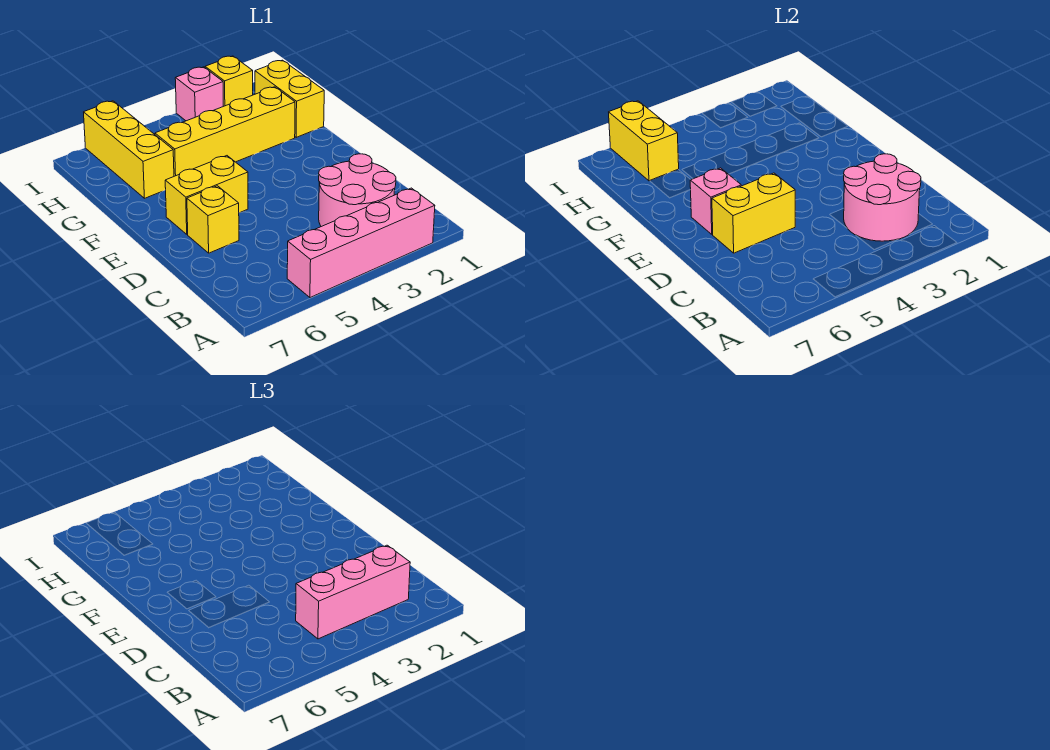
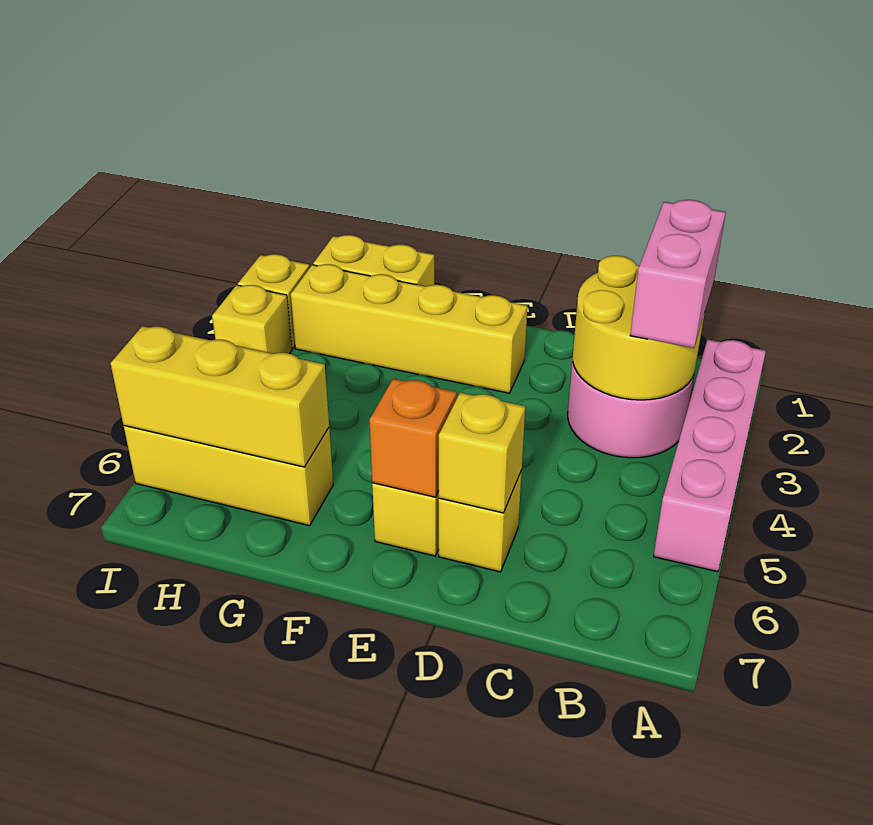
pink 2x2 round brick [844,154,921,241] -> yellow 2x2 round brick [573,256,704,400]
pink 1x3 brick [296,545,410,639] -> pink 1x2 brick [630,200,726,348]
yellow 1x2 brick [712,173,795,253] -> yellow 1x1 brick [439,392,525,513]
pink 1x1 brick [690,168,741,234] -> orange 1x1 brick [369,378,457,497]
yellow 1x4 brick [155,87,295,176] -> yellow 1x4 brick turned to [291,264,527,393]
yellow 1x2 brick [609,101,679,181] -> yellow 1x3 brick [110,326,329,467]
pink 1x1 brick [175,67,223,121] -> yellow 1x1 brick [212,285,292,354]

